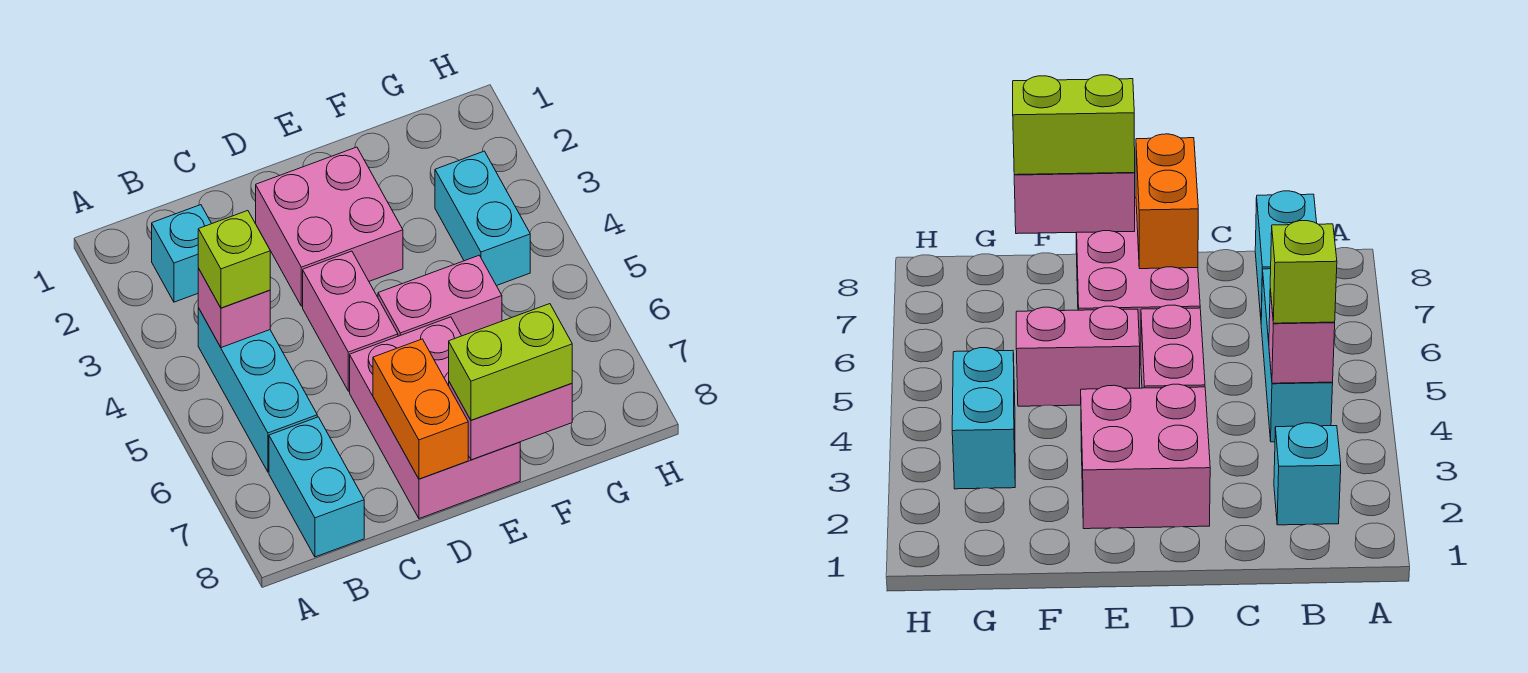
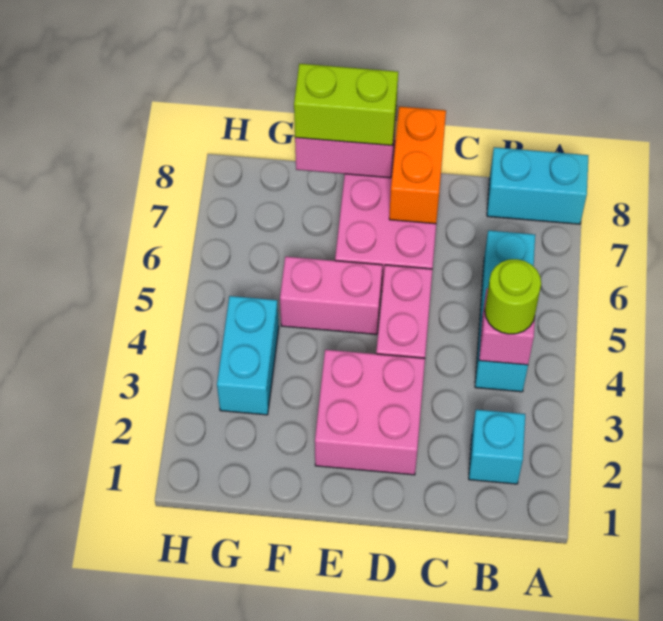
lime 1x1 brick [198,211,270,308] -> lime 1x1 round brick [485,259,541,334]
cyan 1x2 brick [269,417,364,557] -> cyan 1x2 brick turned to [487,147,588,224]

